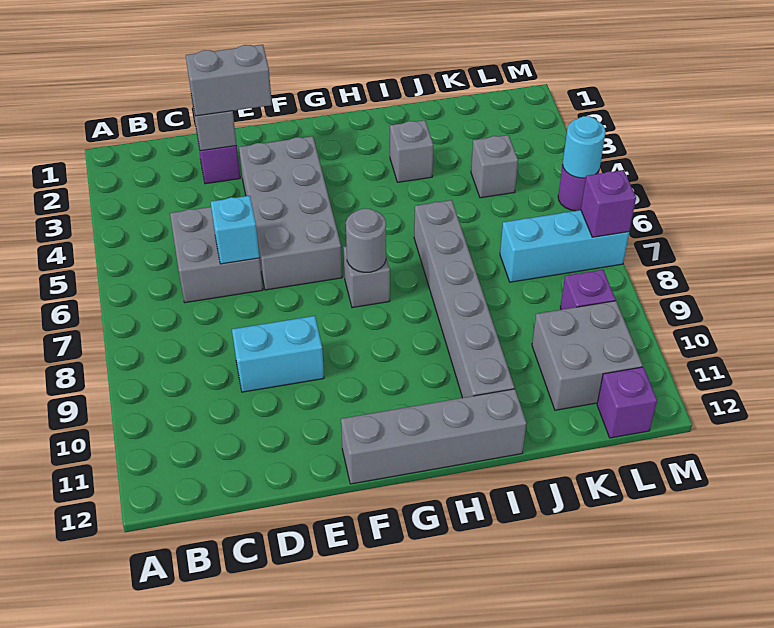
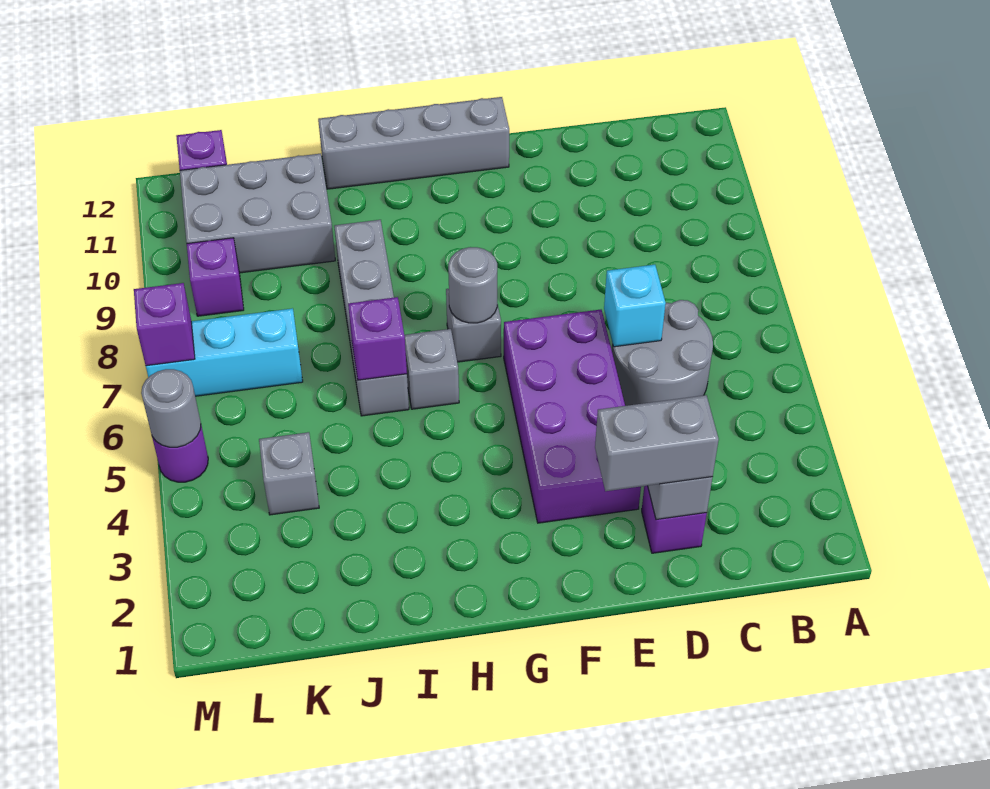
grey 2x2 brick [170,207,263,303] -> grey 2x2 round brick [612,300,713,406]
cyan 1x2 brick [232,316,324,392] -> none
grey 2x4 brick [239,136,342,290] -> purple 2x4 brick [504,310,641,523]
grey 1x1 brick [390,120,433,182] -> grey 1x1 brick moved to [404,329,459,409]
grey 1x6 brick [414,200,515,398] -> grey 1x4 brick [334,220,409,416]
none -> purple 1x1 brick [348,297,407,380]
grey 2x2 brick [532,301,643,410] -> grey 2x3 brick [180,154,335,273]
cyan 1x1 round brick [563,116,605,178] -> grey 1x1 round brick [141,369,201,447]

